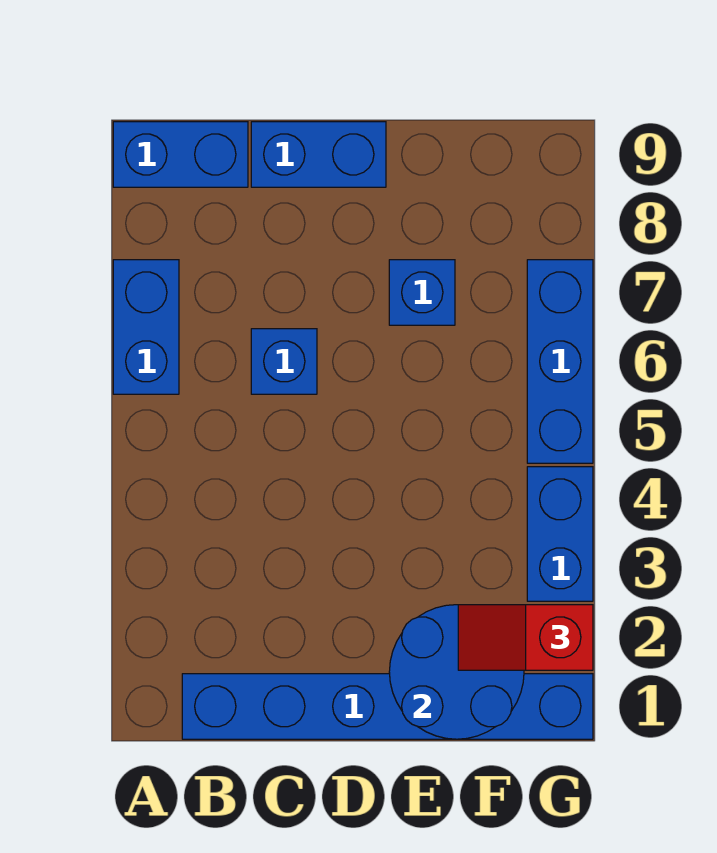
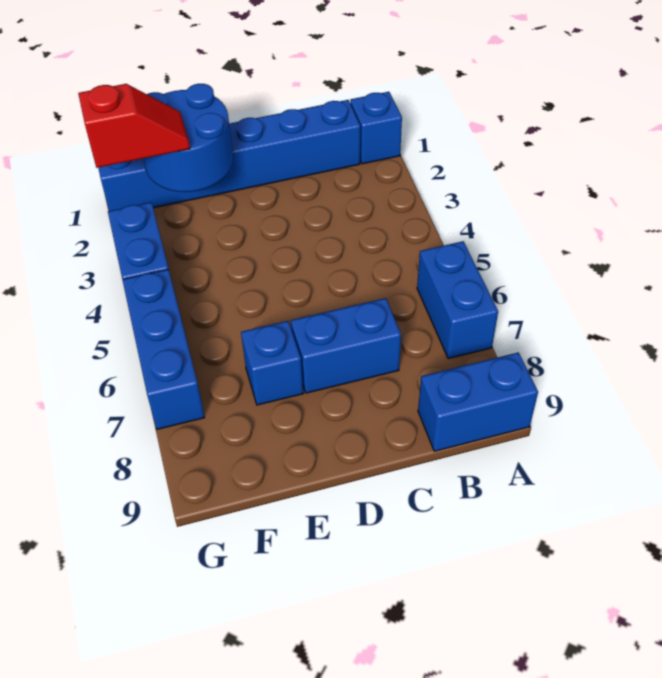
blue 1x1 brick [251,329,317,394] -> blue 1x1 brick moved to [350,92,402,164]
blue 1x2 brick [251,122,386,187] -> blue 1x2 brick moved to [291,298,401,393]

